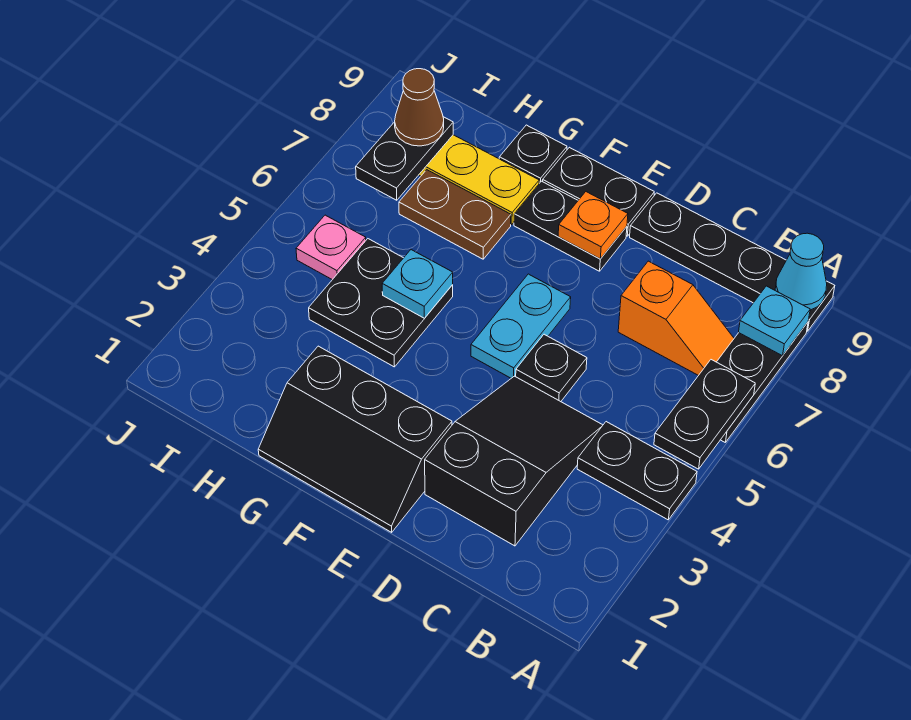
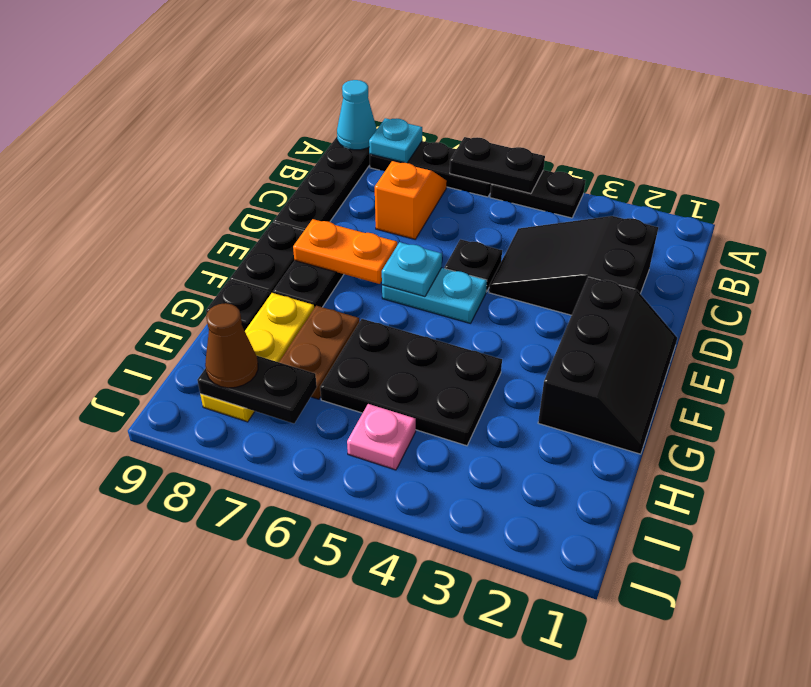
black 1x2 plate [577,422,697,520] -> black 1x2 plate turned to [490,170,586,218]
orange 1x1 plate [558,192,628,259] -> orange 1x2 plate [293,219,397,284]
black 2x2 plate [309,239,453,367] -> black 2x3 plate [320,319,502,446]
cyan 1x1 plate [382,250,453,318] -> cyan 1x1 plate moved to [382,242,442,297]

